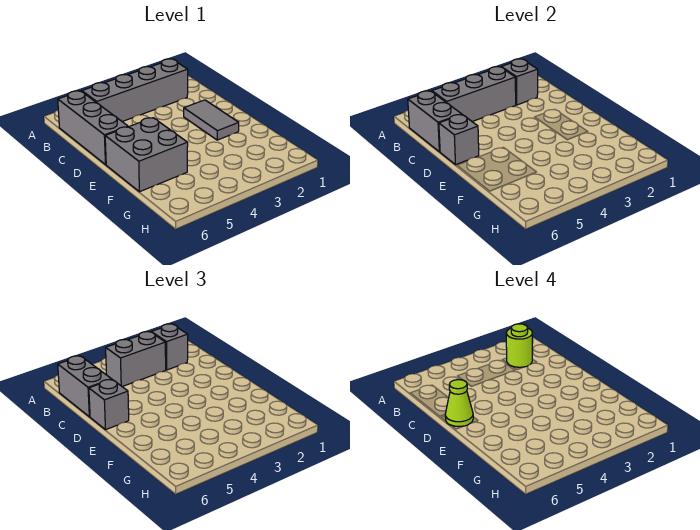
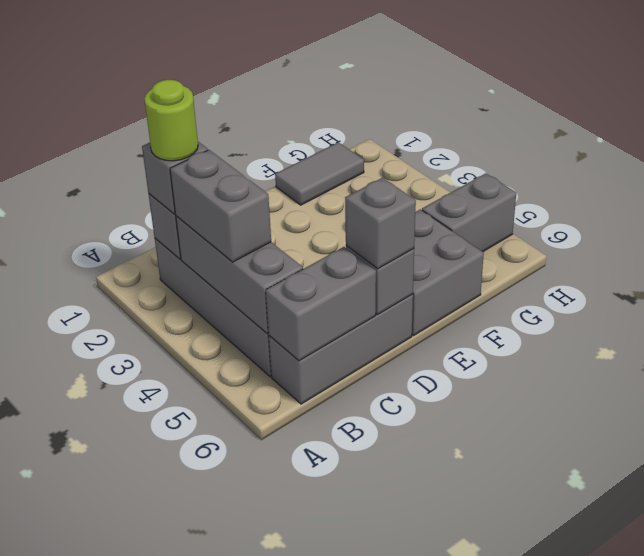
grey 1x2 brick [58,356,112,417] -> grey 1x2 brick moved to [422,173,516,252]
grey 1x2 tile [184,100,239,140] -> grey 1x2 tile moved to [275,142,364,205]
lime 1x1 cone [445,380,473,426] -> none

